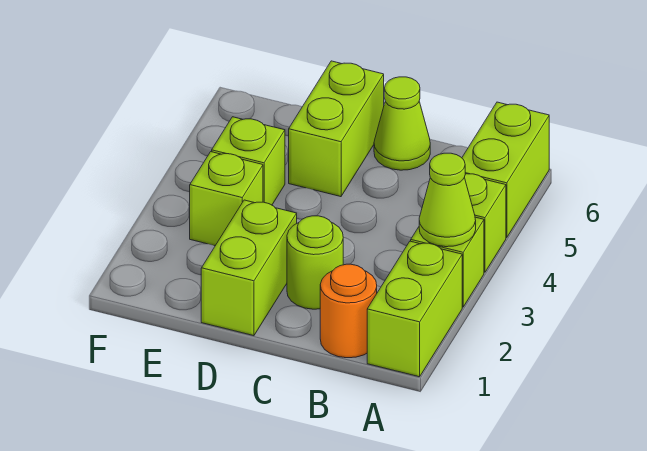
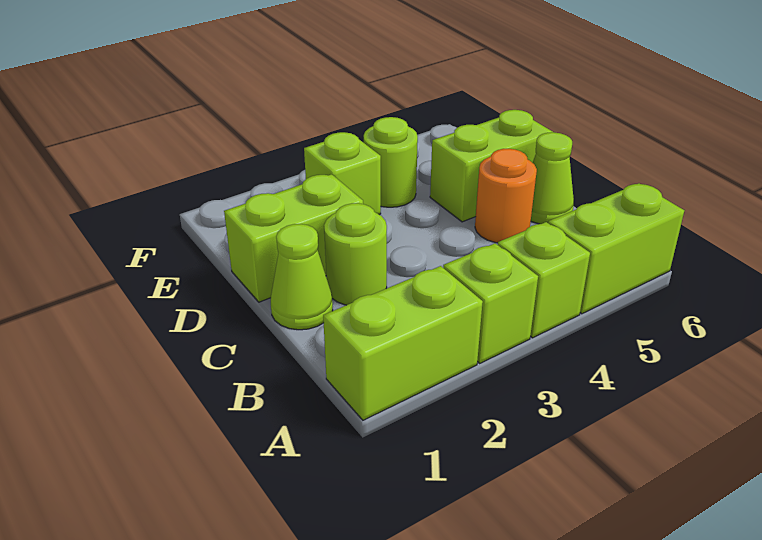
lime 1x1 cone [419,153,476,247] -> lime 1x1 cone moved to [271,224,333,330]
orange 1x1 round brick [320,264,377,358] -> orange 1x1 round brick moved to [475,149,537,243]
lime 1x1 brick [212,117,285,205] -> lime 1x1 round brick [364,117,418,207]

